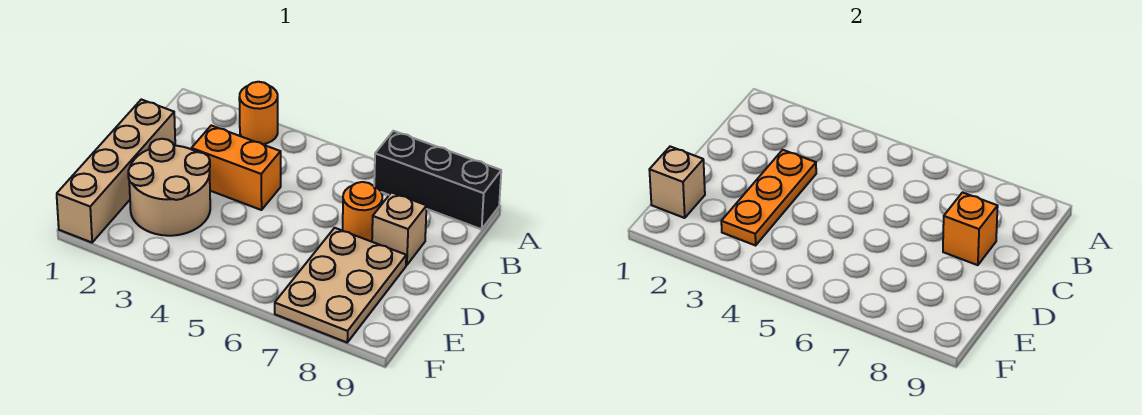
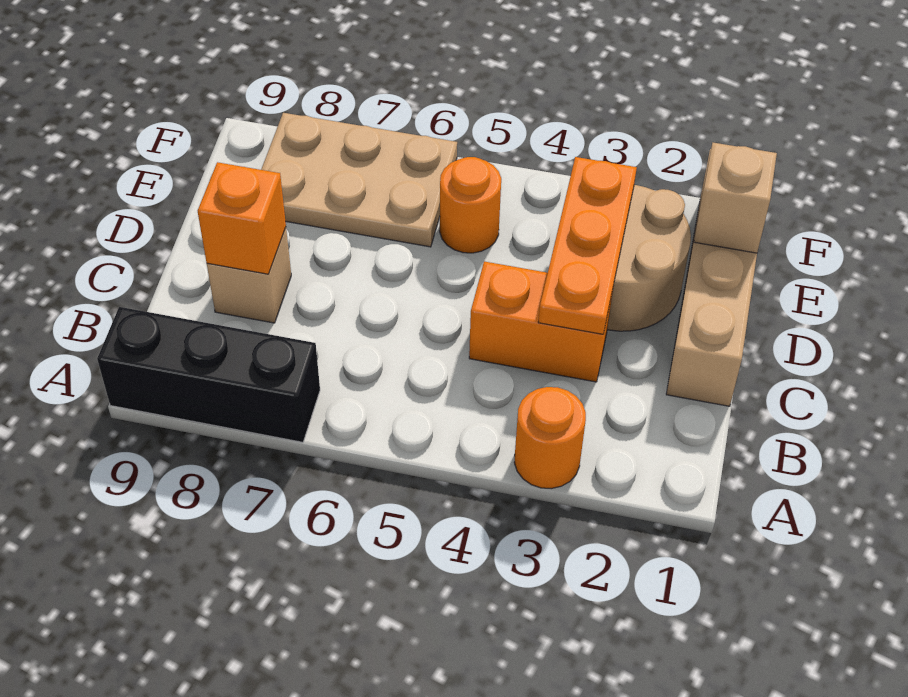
orange 1x1 round brick [343,182,382,242] -> orange 1x1 round brick moved to [440,157,501,253]
tan 2x3 plate [275,228,406,342] -> tan 2x3 plate turned to [261,113,457,247]

